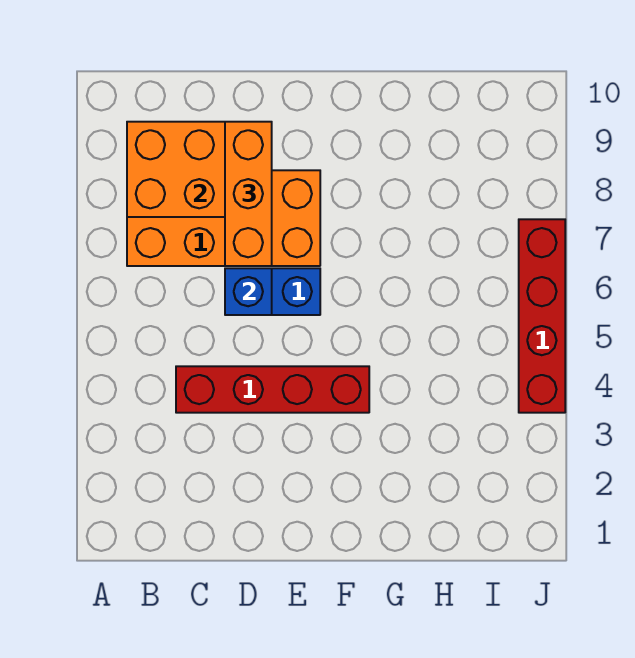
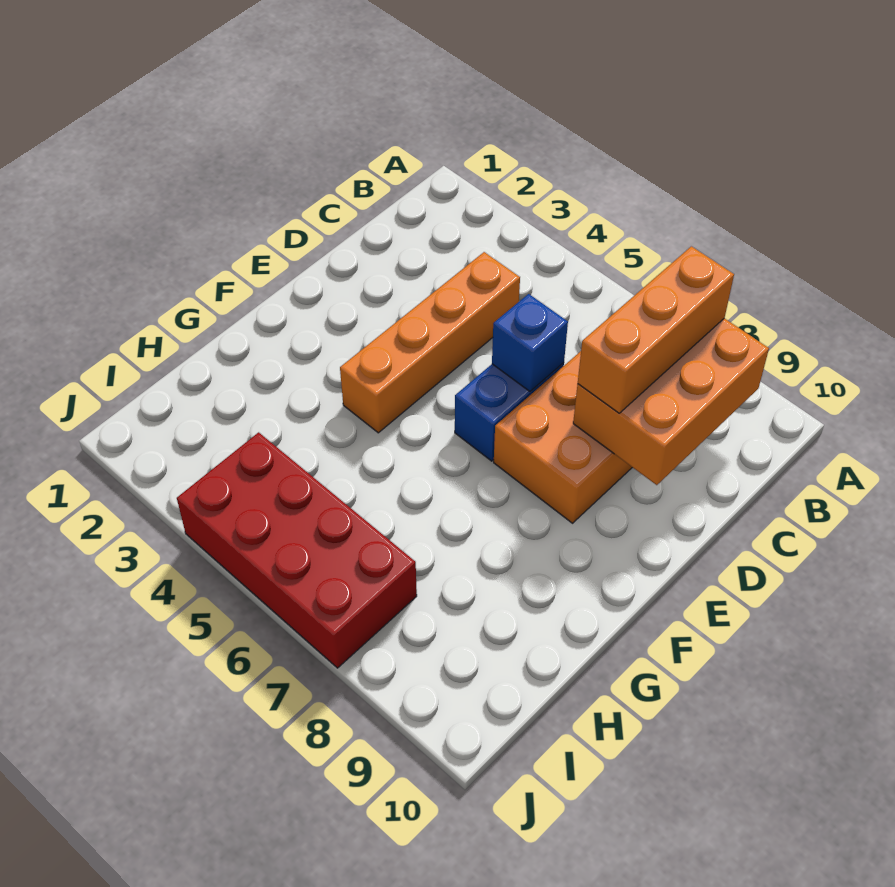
red 1x4 brick [176,366,369,413] -> orange 1x4 brick [340,252,520,433]
orange 1x3 brick [225,122,272,266] -> orange 1x3 brick turned to [578,246,734,413]
red 1x4 brick [519,219,565,413] -> red 2x4 brick [177,432,417,668]

